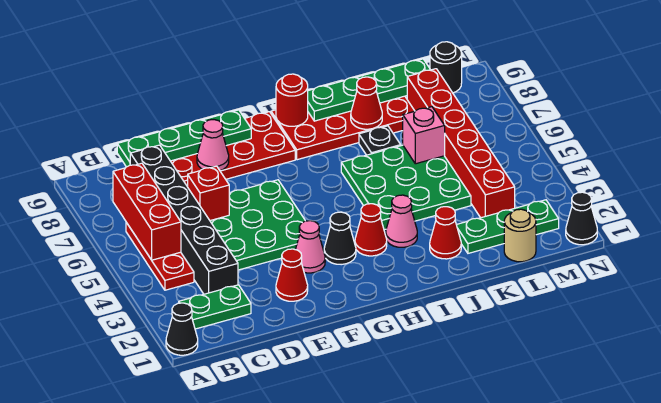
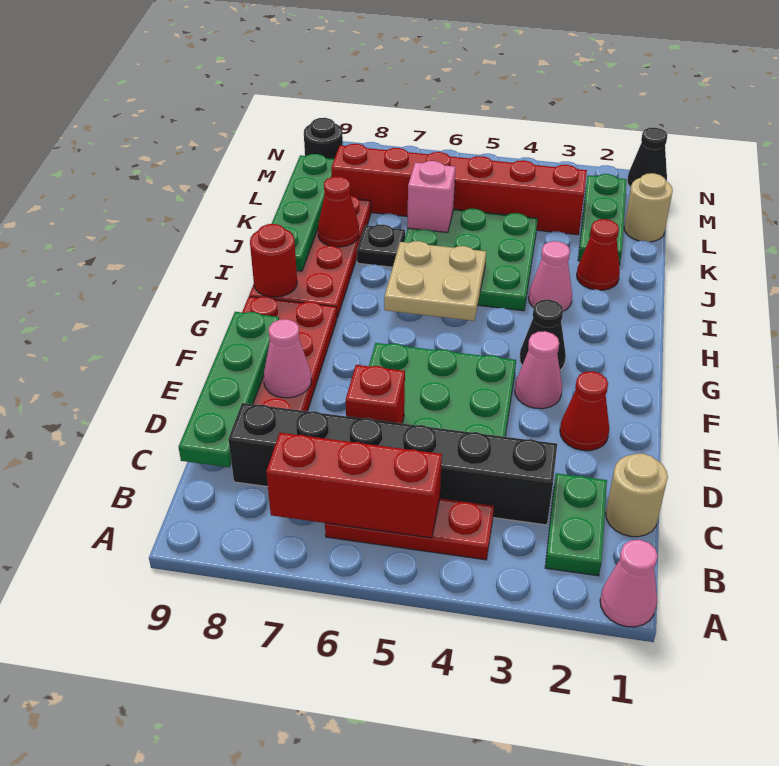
black 1x1 cone [166,303,198,355] -> pink 1x1 cone [600,540,658,627]
none -> tan 1x1 round brick [606,453,668,537]
red 1x1 cone [355,204,387,256] -> none
none -> tan 2x2 plate [384,241,486,321]

